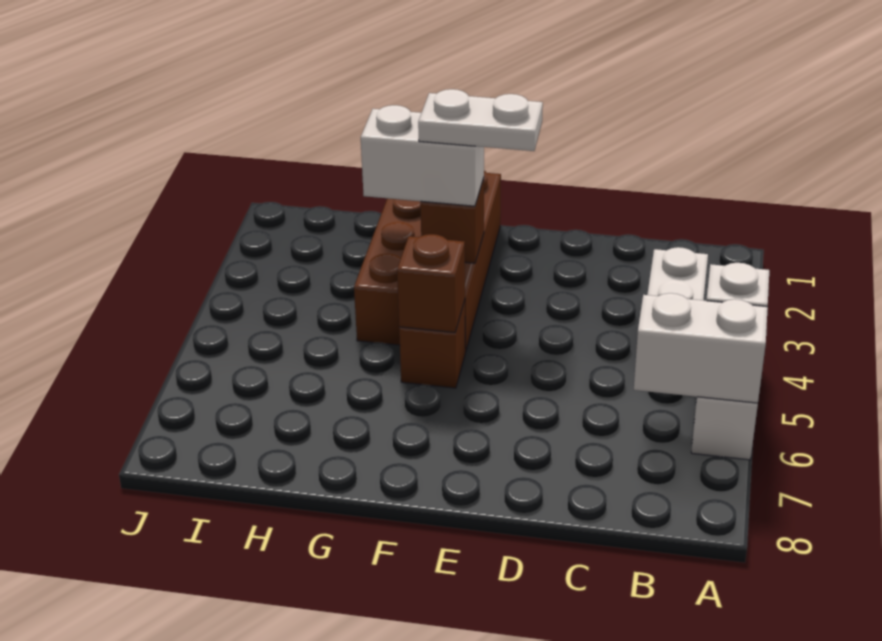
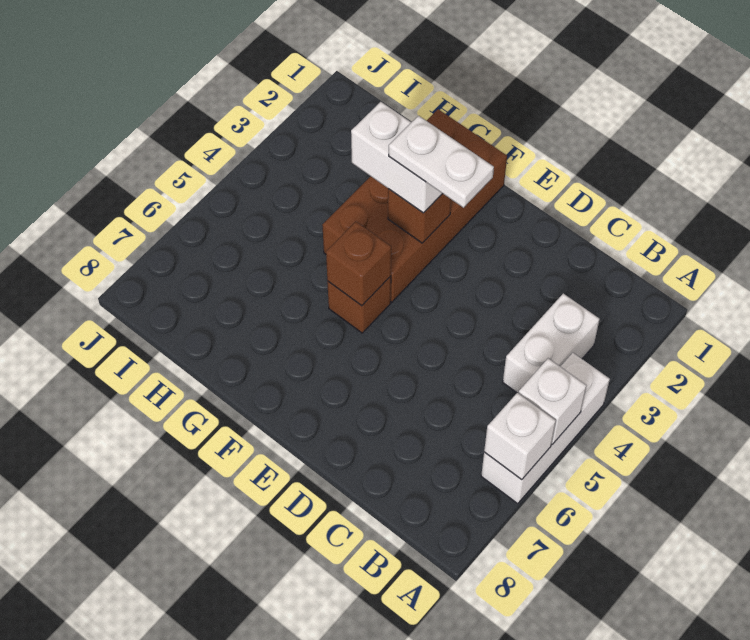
white 1x2 brick [634,293,768,403] -> white 1x1 brick [484,393,556,480]

